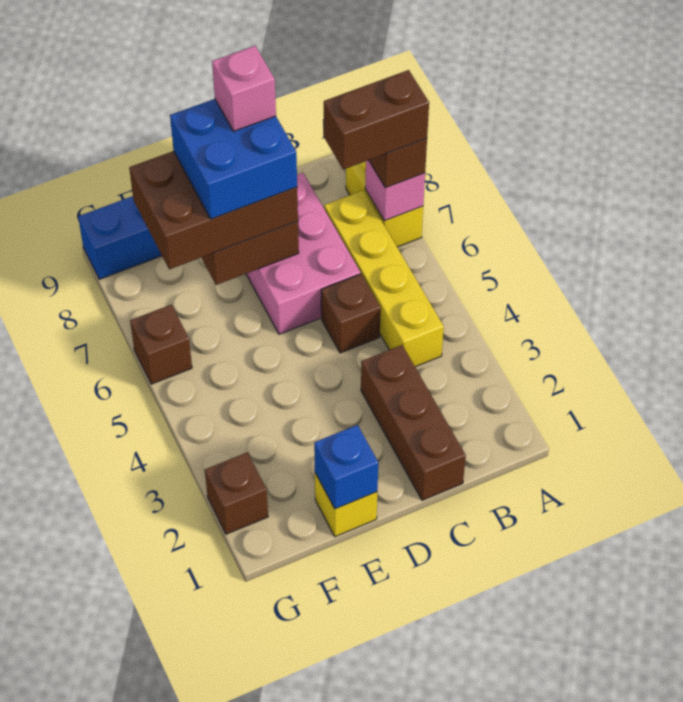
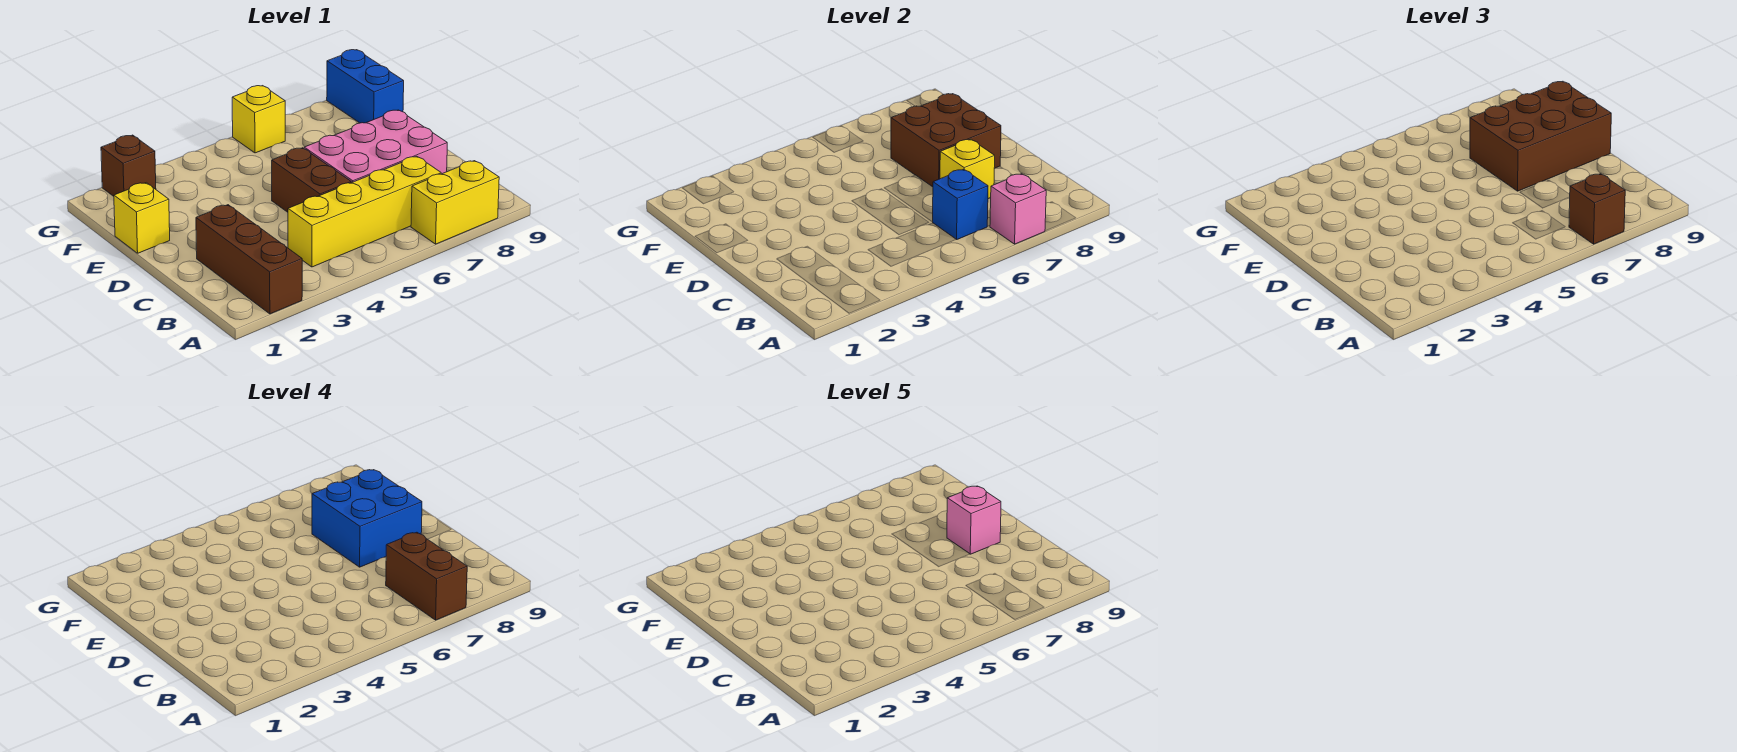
brown 1x3 brick [361,345,466,500] -> brown 1x3 brick turned to [196,205,302,314]
brown 1x1 brick [321,274,381,353] -> brown 1x2 brick [272,148,351,212]
none -> yellow 1x1 brick [940,139,995,199]
brown 2x3 brick [129,151,298,269] -> brown 2x3 brick turned to [1470,81,1611,191]
blue 1x1 brick [314,425,378,509] -> blue 1x1 brick moved to [933,169,988,240]
brown 1x1 brick [130,305,192,384] -> yellow 1x1 brick [232,86,285,153]

